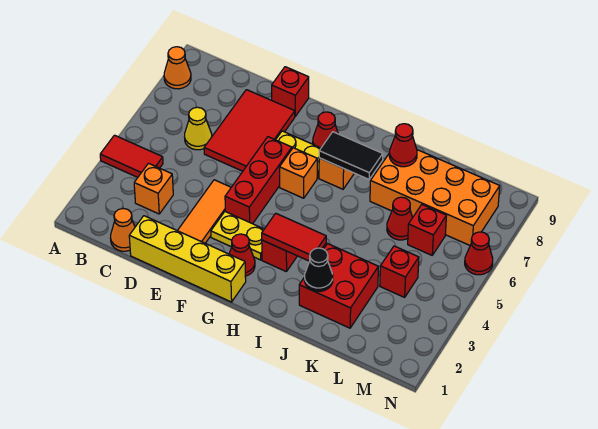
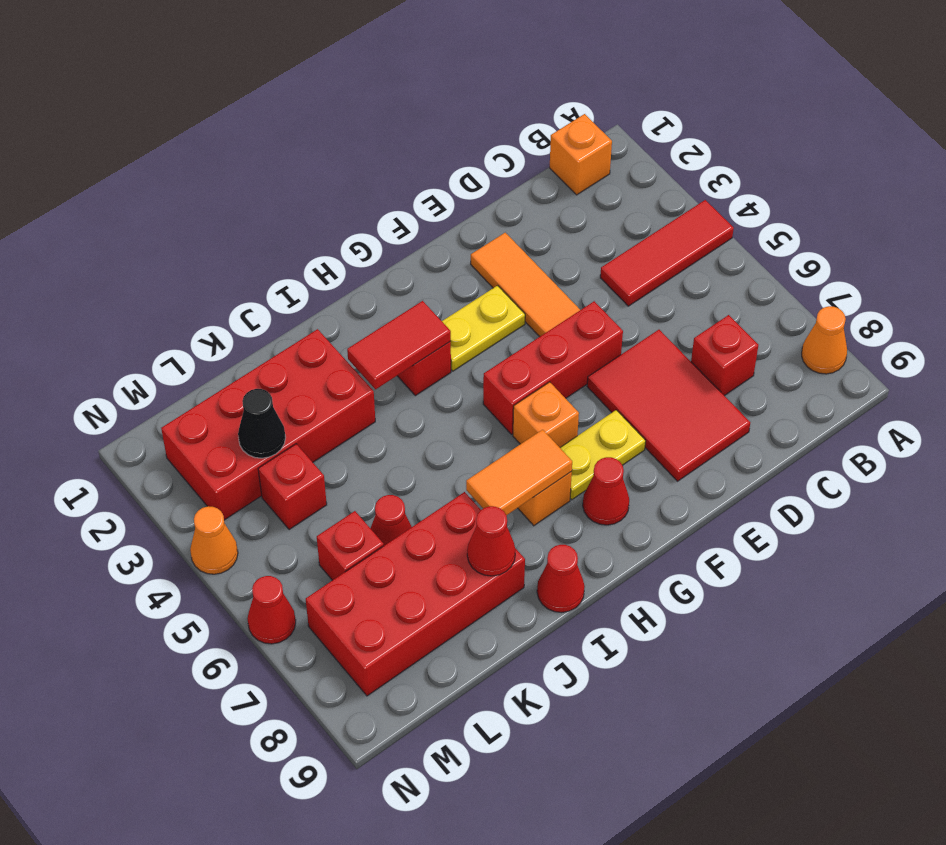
red 1x2 tile [100,135,163,177] -> red 1x3 tile [600,200,734,306]
orange 1x1 cone [111,209,135,251] -> orange 1x1 cone moved to [190,506,238,574]
orange 1x1 brick [134,163,173,214] -> orange 1x1 brick moved to [550,114,612,195]
yellow 1x1 cone [185,107,212,150] -> none
yellow 1x4 brick [129,216,246,302] -> none
red 1x1 brick [272,67,309,116] -> red 1x1 brick moved to [691,315,758,396]
red 1x3 brick [225,137,292,224] -> red 1x3 brick turned to [483,301,623,434]
red 1x1 cone [229,234,255,276] -> red 1x1 cone moved to [537,545,585,612]
black 1x2 tile [319,132,383,179] -> orange 1x2 tile [466,430,572,515]
red 2x2 brick [299,244,378,328] -> red 2x4 brick [161,329,375,520]
black 1x1 cone [304,248,333,291] -> black 1x1 cone moved to [238,389,286,458]
orange 2x4 brick [370,150,500,245] -> red 2x4 brick [306,492,525,696]

